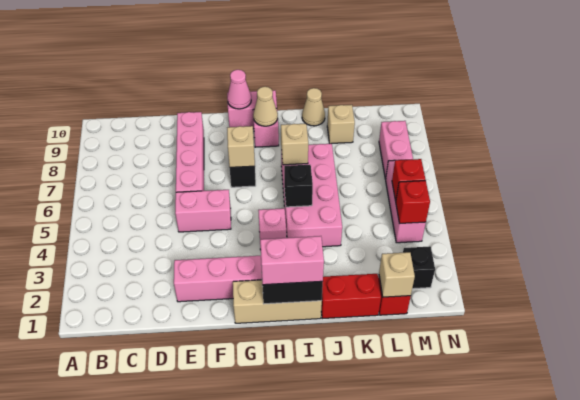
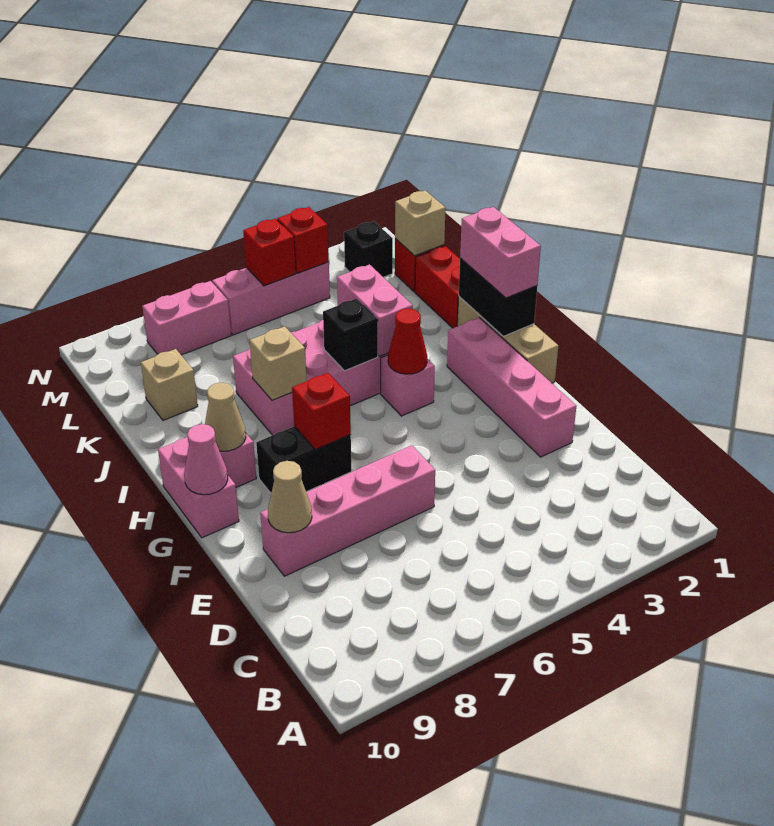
pink 1x2 brick [175,190,231,232] -> pink 1x2 brick moved to [337,265,413,356]
tan 1x1 brick [227,126,255,167] -> red 1x1 brick [292,373,351,450]
none -> red 1x1 cone [388,308,427,374]
tan 1x1 cone [302,88,325,126] -> tan 1x1 cone moved to [268,461,312,533]

